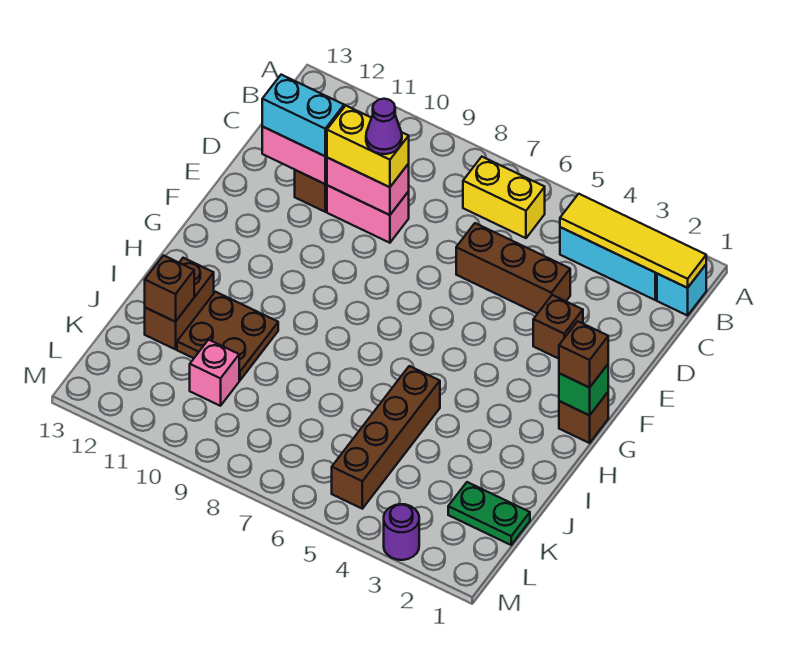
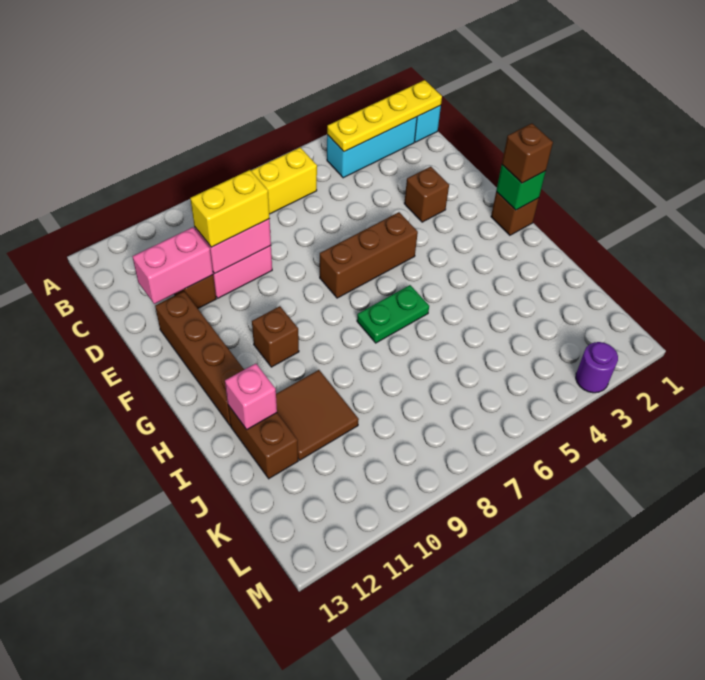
yellow 1x4 tile [560,194,706,288] -> yellow 1x4 plate [327,80,442,152]
brown 1x3 brick [456,223,570,314] -> brown 1x3 brick moved to [320,212,418,298]
purple 1x1 cone [366,99,402,154] -> none
cyan 1x2 brick [262,75,344,156] -> none
brown 1x4 brick [332,366,440,509] -> brown 1x4 brick moved to [155,291,244,425]
brown 2x2 plate [177,292,278,380] -> brown 2x2 tile [276,370,359,460]
brown 1x1 brick [145,255,194,322] -> brown 1x1 brick moved to [252,306,299,367]
green 1x2 plate [448,482,530,545] -> green 1x2 plate moved to [357,285,429,343]
pink 1x1 brick [190,340,239,406] -> pink 1x1 brick moved to [225,364,277,429]

